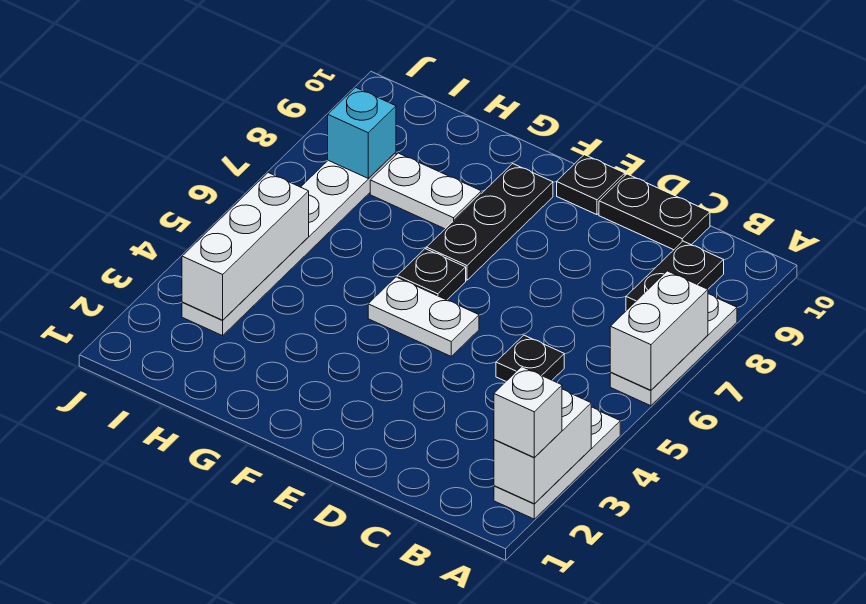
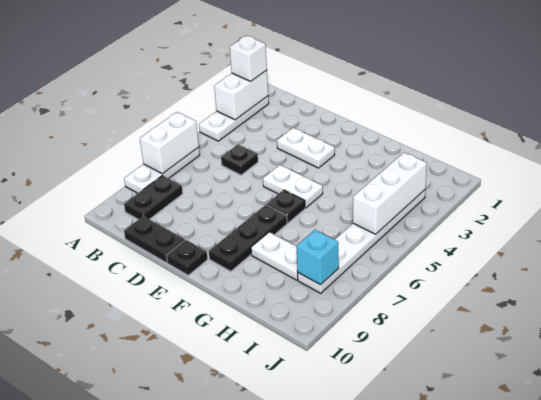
none -> white 1x2 plate [277,128,335,168]

